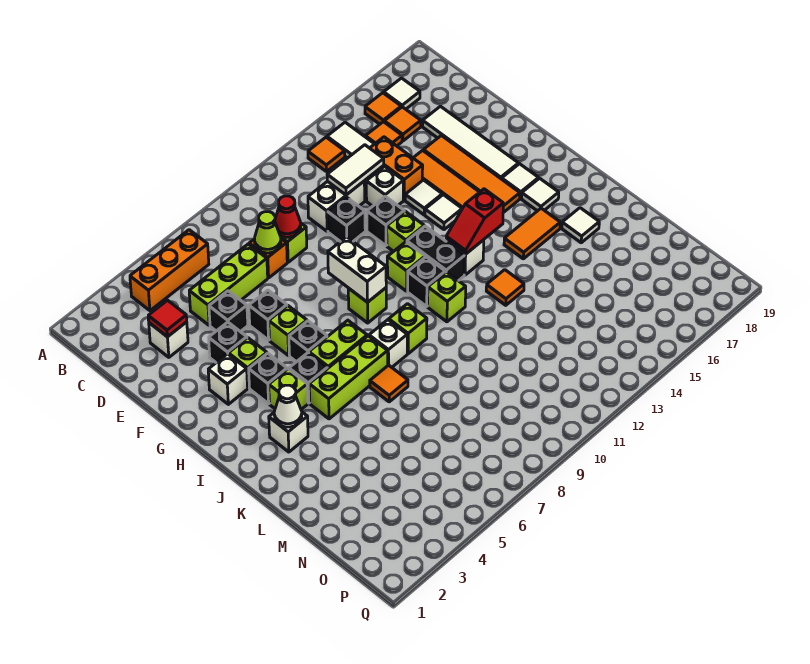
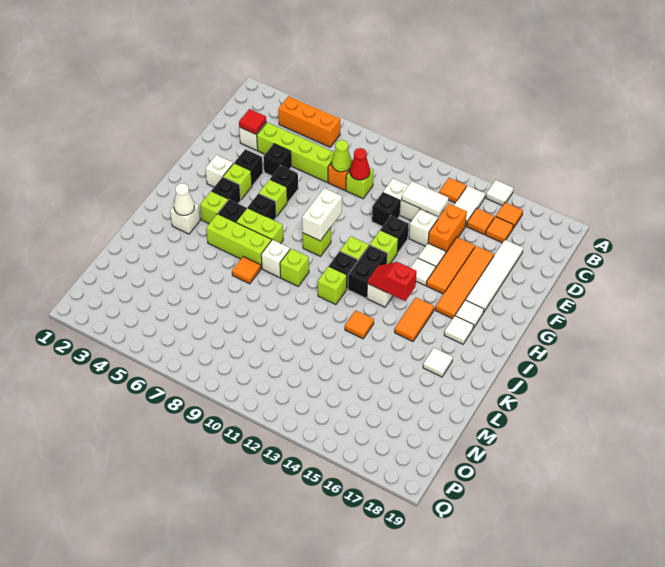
white 1x1 tile [384,78,420,109] -> white 1x1 tile moved to [486,180,513,206]
lime 1x3 brick [189,244,268,325] -> lime 1x4 brick [257,122,334,182]
orange 1x2 tile [504,208,560,259] -> orange 1x2 tile turned to [395,298,434,341]

